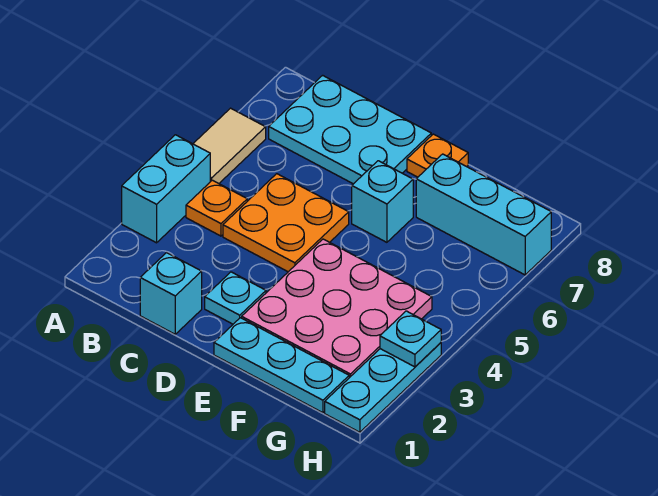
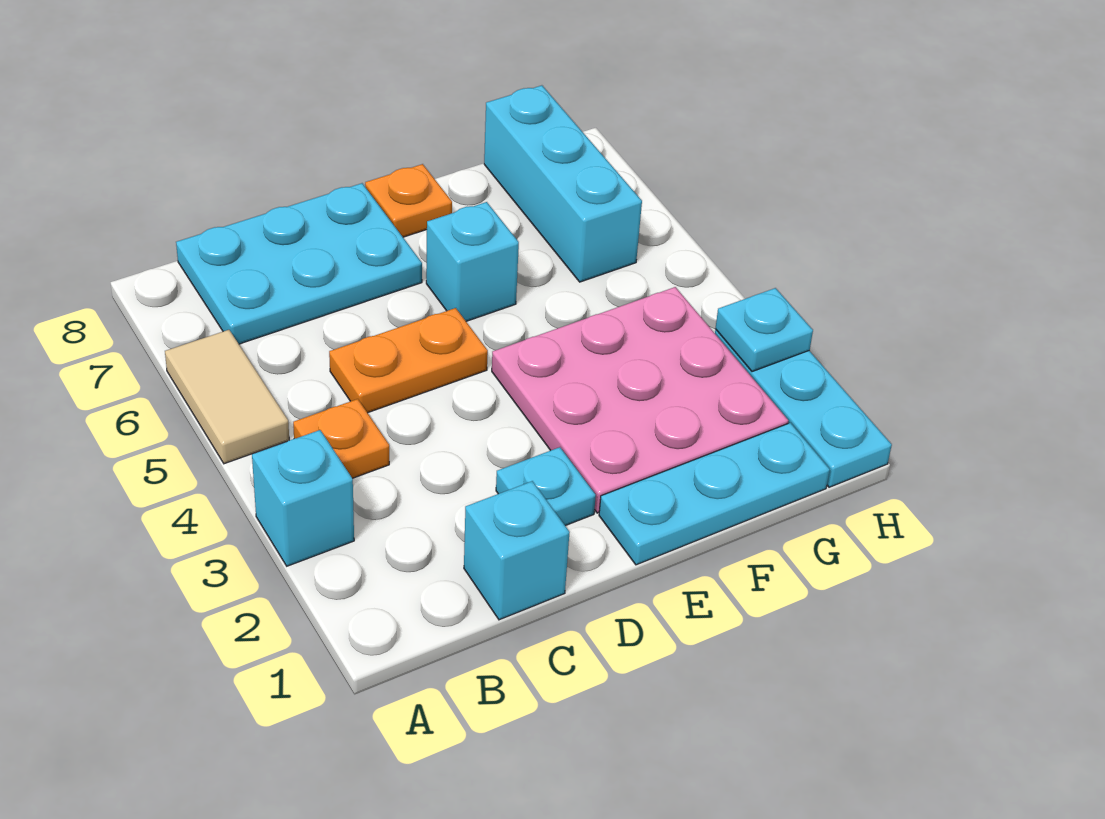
cyan 1x2 brick [122,135,210,243] -> cyan 1x1 brick [252,430,354,566]
orange 2x2 plate [223,174,349,272] -> orange 1x2 plate [329,308,488,413]
cyan 1x3 brick [416,154,551,275] -> cyan 1x3 brick turned to [484,85,642,282]

